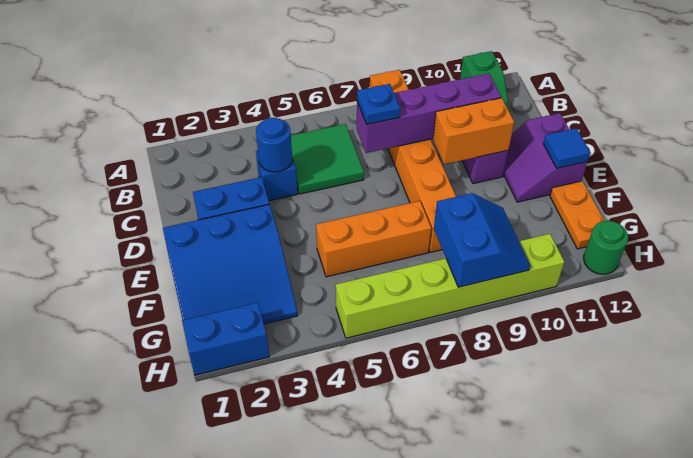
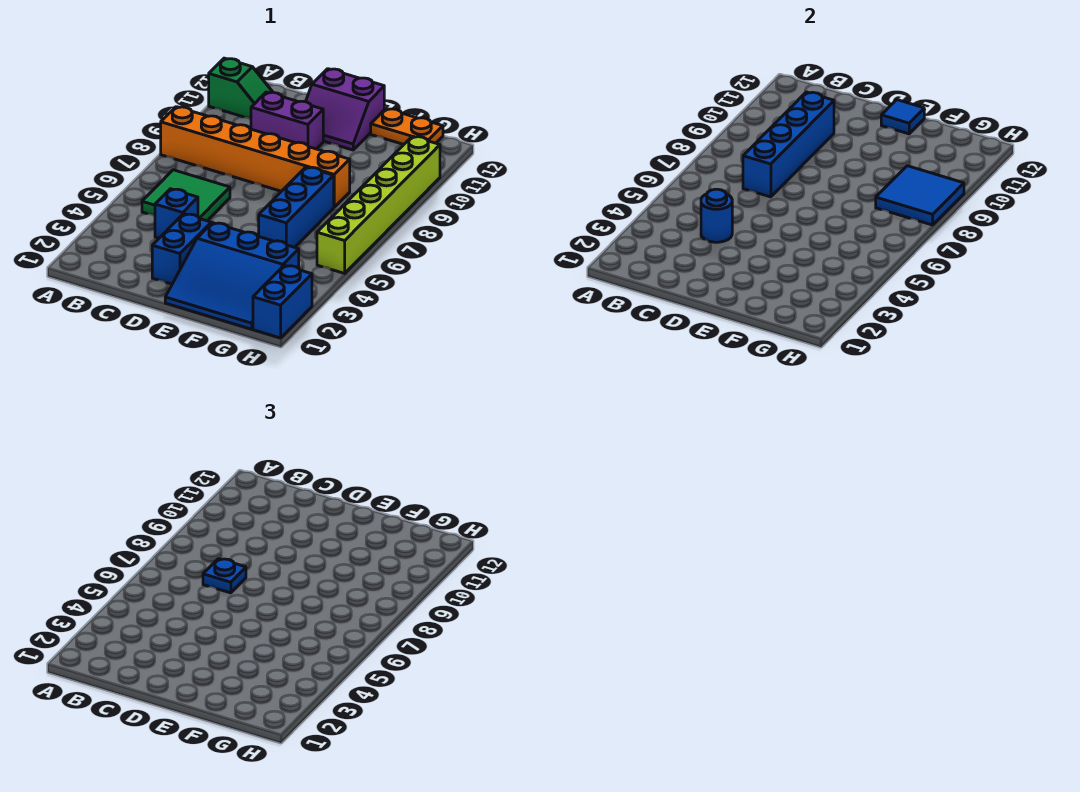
purple 1x4 brick [357,74,501,153] -> blue 1x4 brick [743,92,834,197]
orange 1x2 brick [433,98,514,164] -> none
blue 3x3 slope [163,204,298,324] -> blue 3x3 slope turned to [165,223,299,329]
orange 1x3 brick [316,201,431,277] -> blue 1x3 brick [259,167,334,247]
blue 2x2 slope [434,193,530,287] -> blue 2x2 tile [876,166,964,225]
green 1x1 round brick [584,221,628,274] -> none

